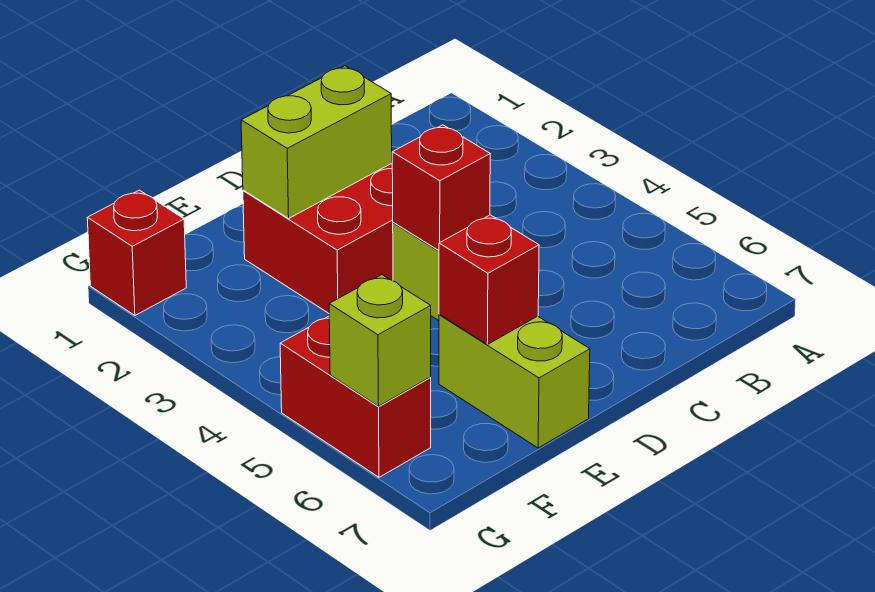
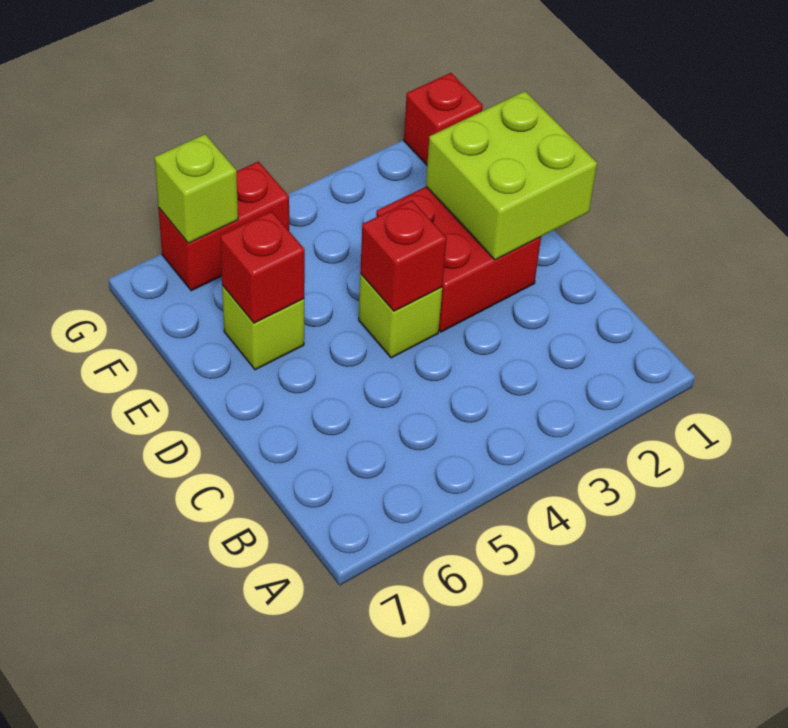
lime 1x2 brick [241,66,392,218] -> lime 2x2 brick [426,91,597,260]
lime 1x2 brick [439,314,590,448] -> lime 1x1 brick [222,285,304,370]

